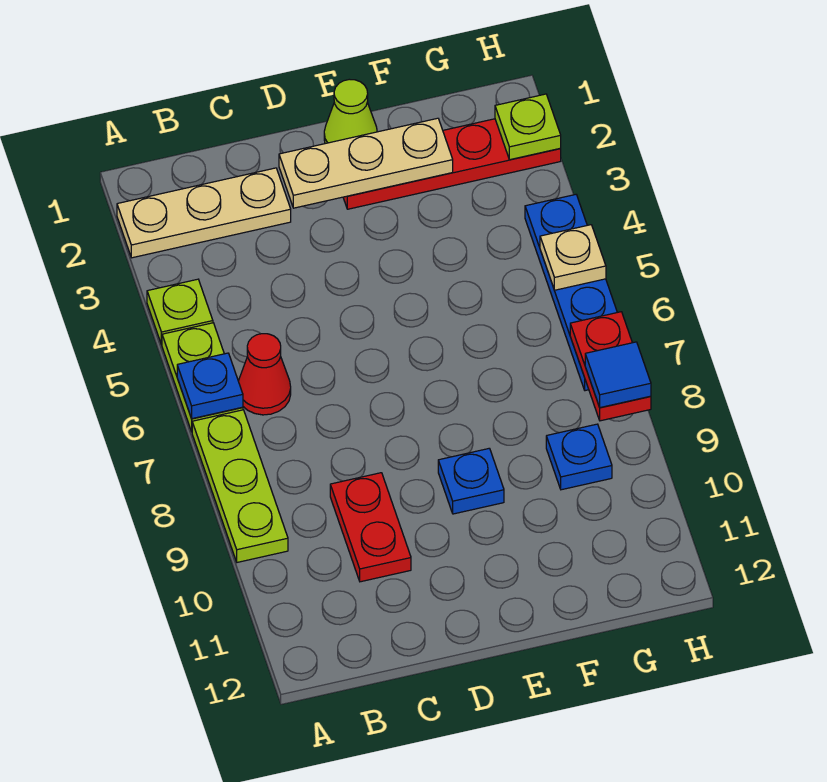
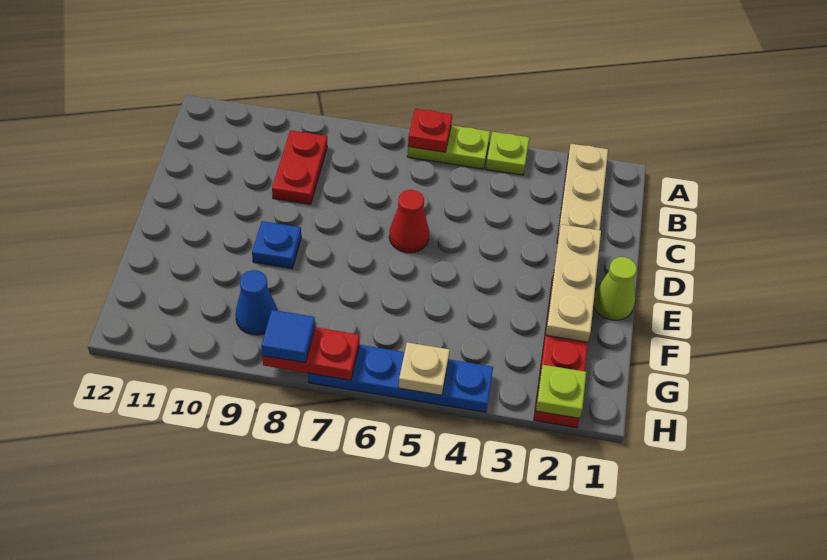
blue 1x1 plate [177,353,243,419] -> red 1x1 plate [408,109,452,152]
lime 1x3 plate [192,410,288,562] -> none
red 1x1 cone [238,334,291,415] -> red 1x1 cone moved to [389,190,429,253]
red 1x2 plate [330,473,411,582] -> red 1x2 plate turned to [272,130,327,204]
blue 1x1 plate [546,424,612,490] -> blue 1x1 cone [235,270,278,335]

